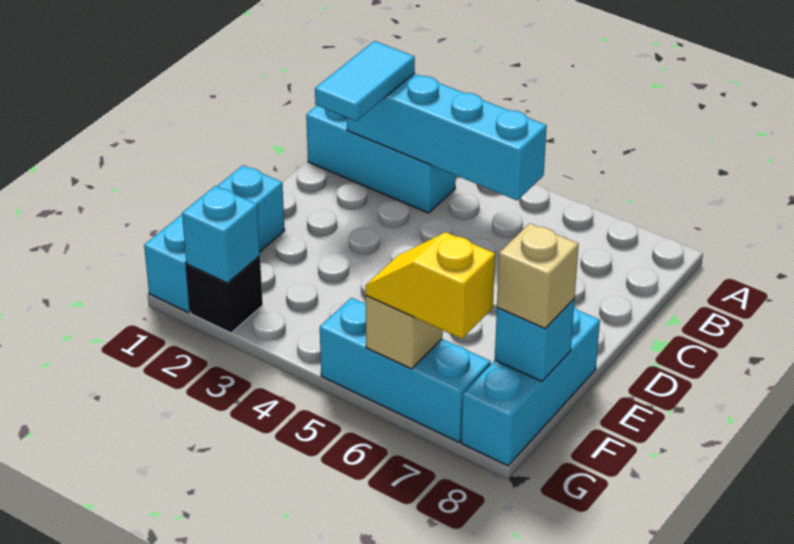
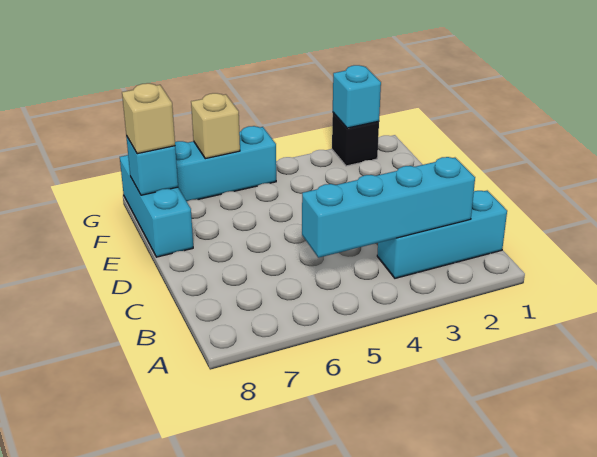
cyan 1x2 tile [315,41,415,121] -> none
cyan 1x3 brick [144,165,285,313] -> none
yellow 1x2 slope [365,232,495,339] -> none

